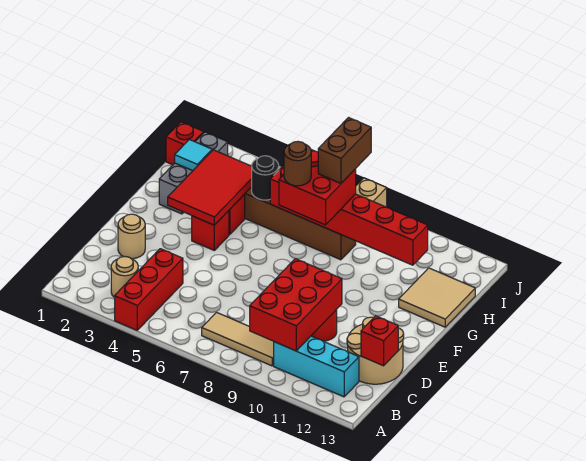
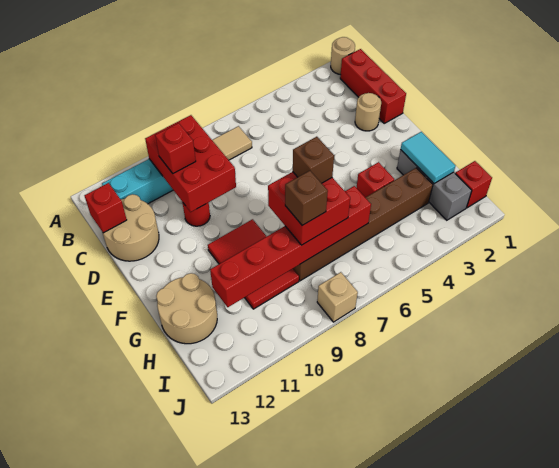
red 1x3 brick [115,249,183,330] -> red 1x3 brick moved to [340,49,406,123]
tan 1x1 round brick [111,257,138,298] -> tan 1x1 round brick moved to [331,37,355,75]
red 2x3 tile [168,150,252,225] -> red 2x3 tile moved to [208,219,299,309]
red 1x1 brick [192,211,229,250] -> red 1x1 brick moved to [155,123,196,173]
brown 1x1 round brick [284,141,311,186] -> brown 1x1 brick [293,137,334,183]
tan 2x2 tile [399,268,475,327] -> tan 2x2 round brick [156,273,217,344]
cyan 1x1 tile [175,140,212,171] -> cyan 1x2 tile [401,132,456,183]
black 1x1 round brick [252,156,279,200] -> none
brown 1x2 brick [318,118,371,183] -> brown 1x1 brick [285,171,328,225]

